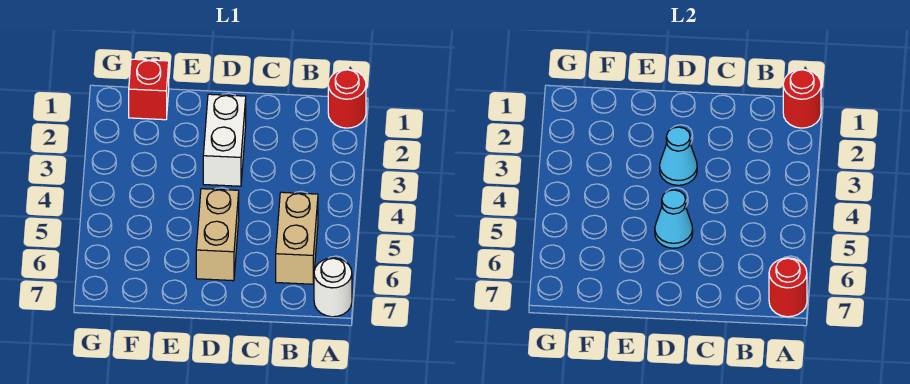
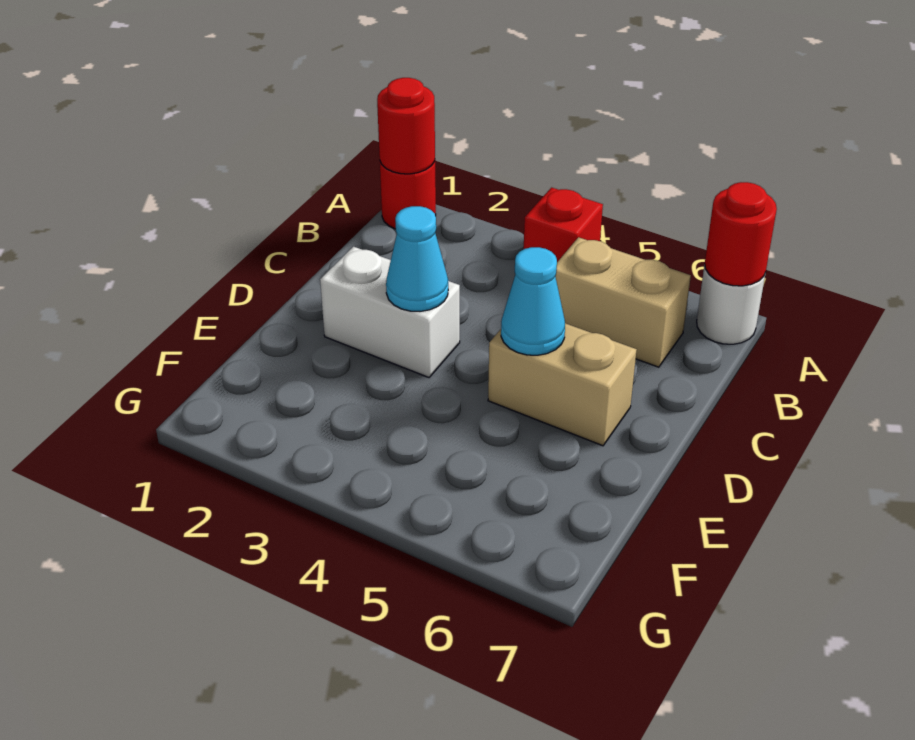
red 1x1 brick [129,59,169,120] -> red 1x1 brick moved to [524,188,603,262]

